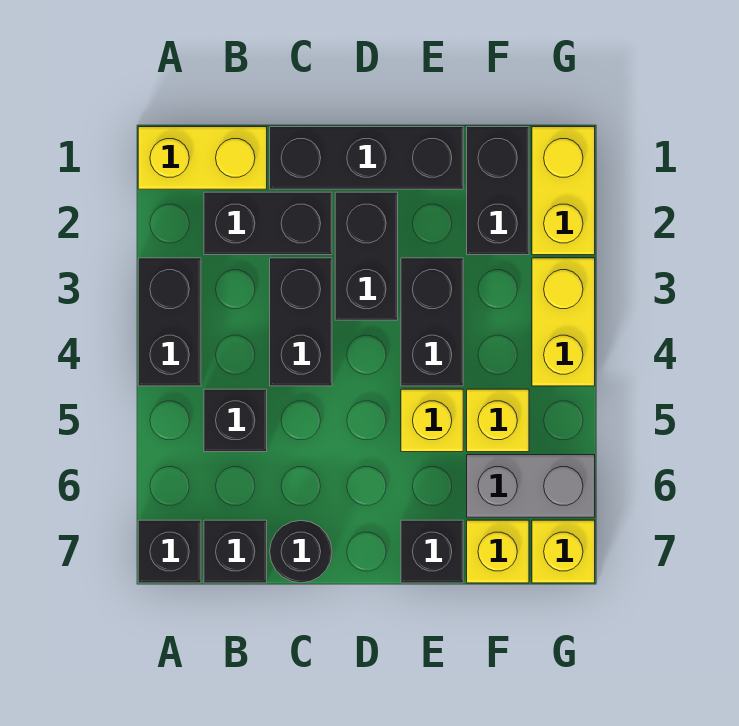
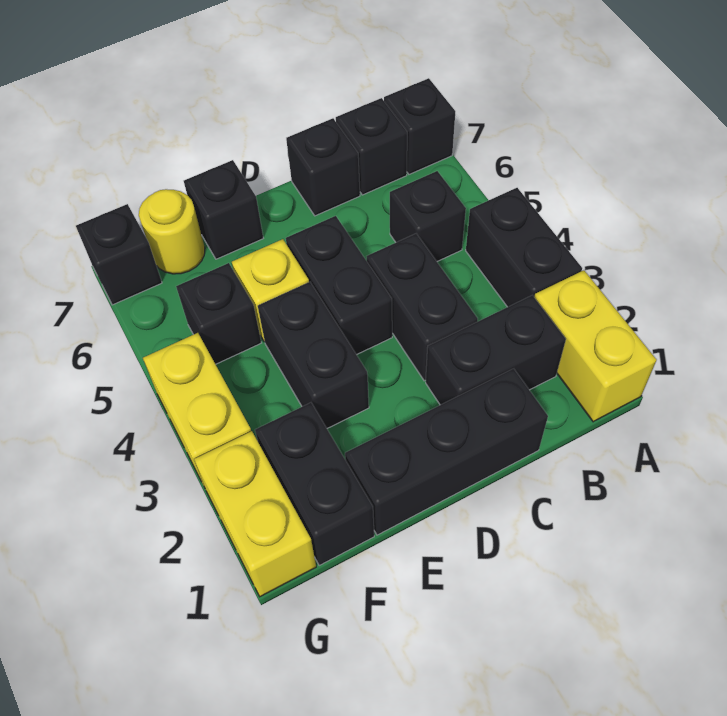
yellow 1x2 brick [138,127,267,189] -> yellow 1x2 brick turned to [534,270,657,422]
black 1x1 round brick [270,521,332,583] -> black 1x1 brick [286,118,360,216]
black 1x2 brick [335,192,398,320] -> black 1x2 brick moved to [286,216,392,355]
yellow 1x1 brick [467,389,529,452] -> black 1x1 brick [176,263,261,364]
grey 1x2 brick [467,455,595,517] -> none
yellow 1x1 brick [467,520,529,583] -> yellow 1x1 round brick [139,189,205,274]
yellow 1x1 brick [532,520,595,583] -> black 1x1 brick [76,204,162,305]

